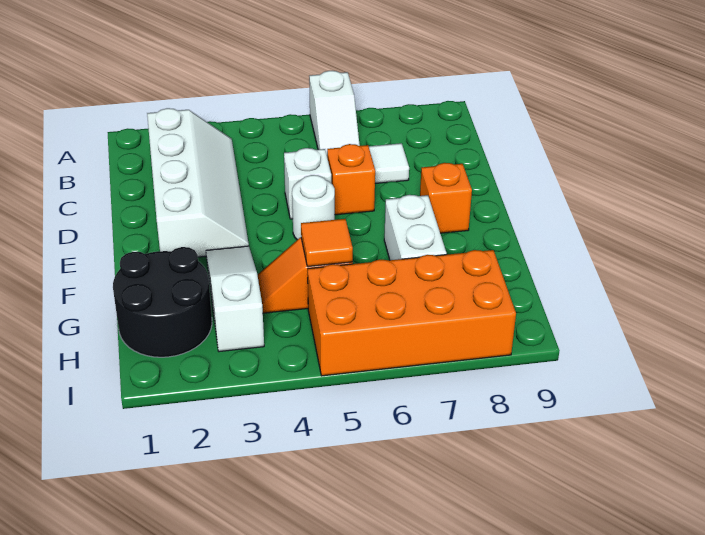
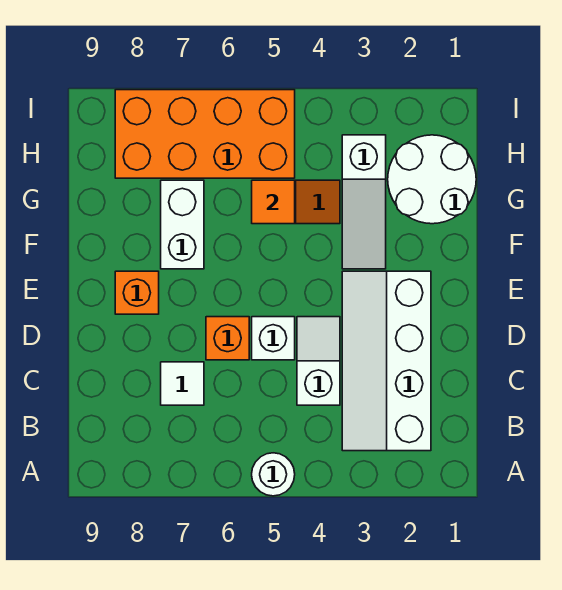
white 1x2 slope [309,71,360,154] -> white 1x2 slope moved to [297,317,340,405]
white 1x1 round brick [292,175,335,240] -> white 1x1 round brick moved to [252,453,295,496]
black 2x2 round brick [113,247,212,357] -> white 2x2 round brick [388,135,476,224]

